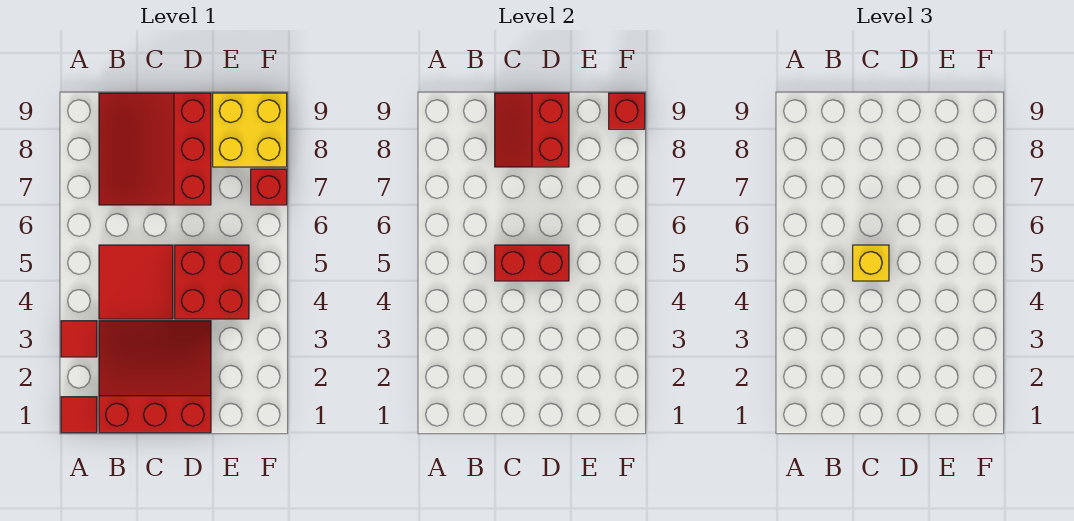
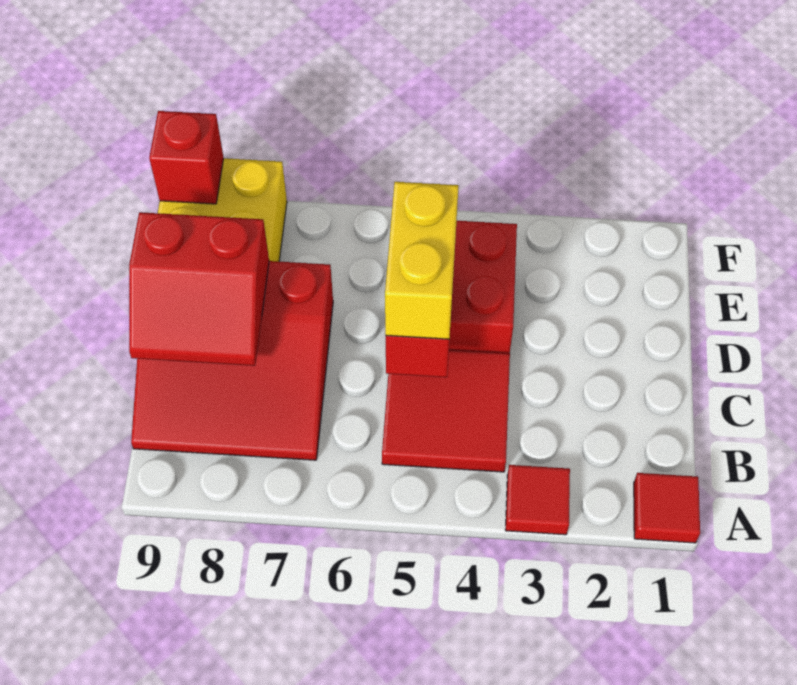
red 3x3 slope [99,321,211,433] -> none
yellow 1x1 brick [853,245,889,281] -> yellow 1x2 brick [385,182,459,339]
red 1x1 brick [251,169,287,205] -> none

